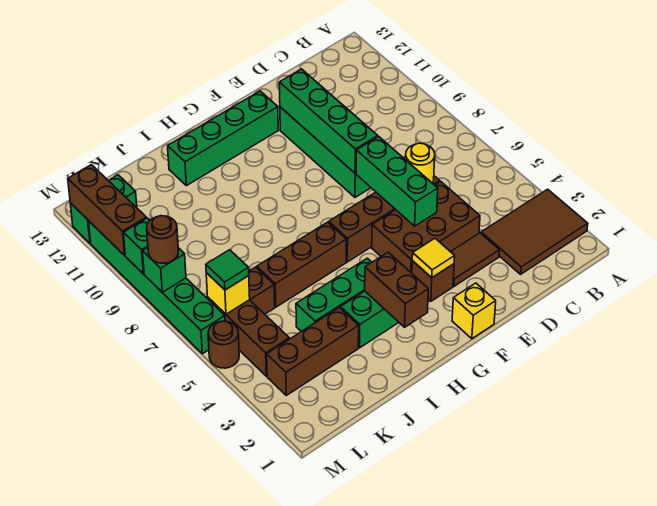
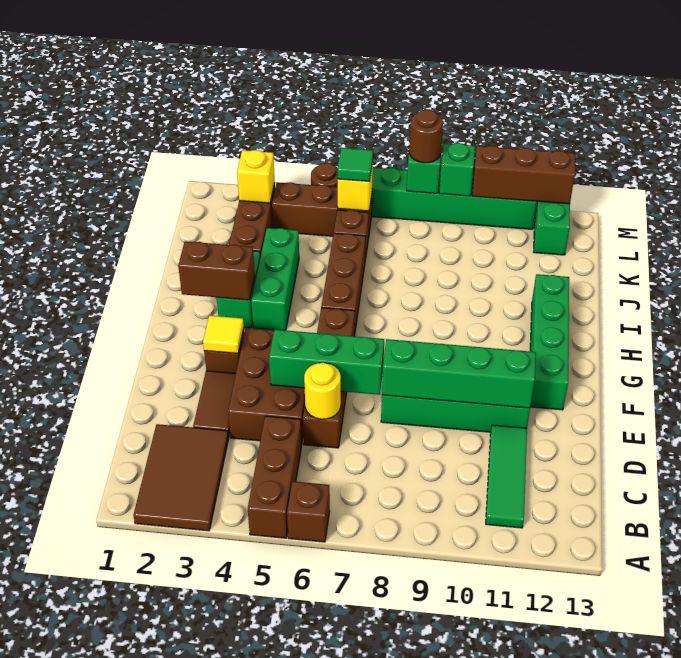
none -> brown 1x3 brick [248,416,302,538]
none -> brown 1x1 brick [287,481,330,542]
none -> green 1x3 tile [486,425,527,528]
yellow 1x1 brick [452,283,496,339] -> yellow 1x1 brick moved to [237,150,275,203]

